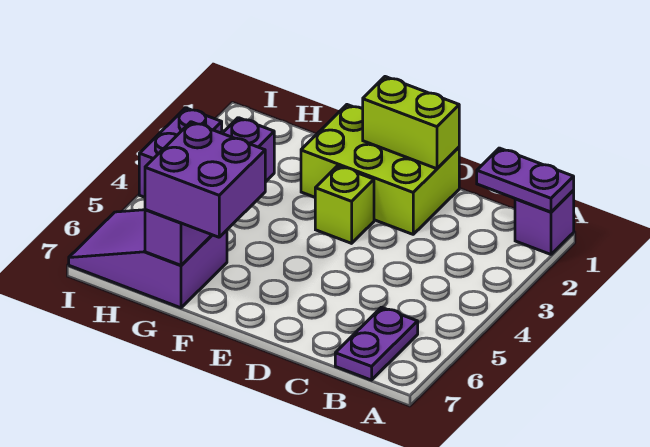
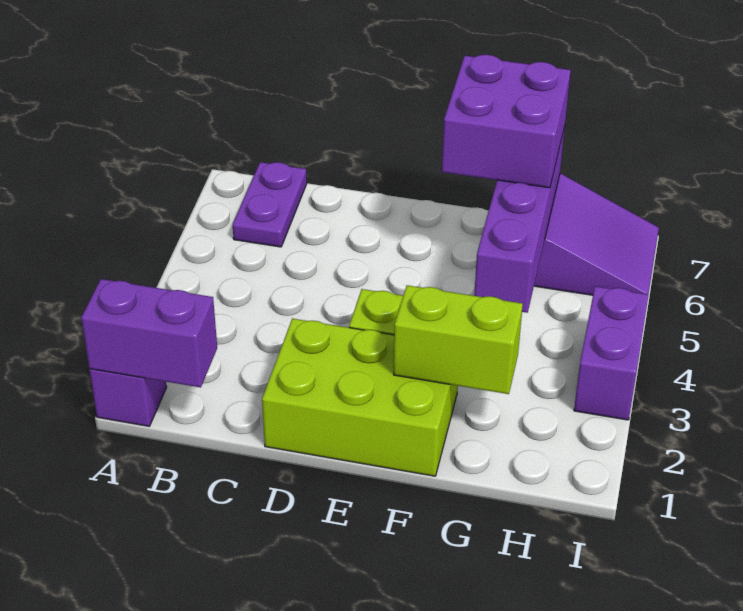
purple 1x2 plate [477,148,574,212] -> purple 1x2 brick [81,279,217,388]
lime 1x2 brick [363,77,459,169] -> lime 1x2 brick moved to [394,285,523,394]

